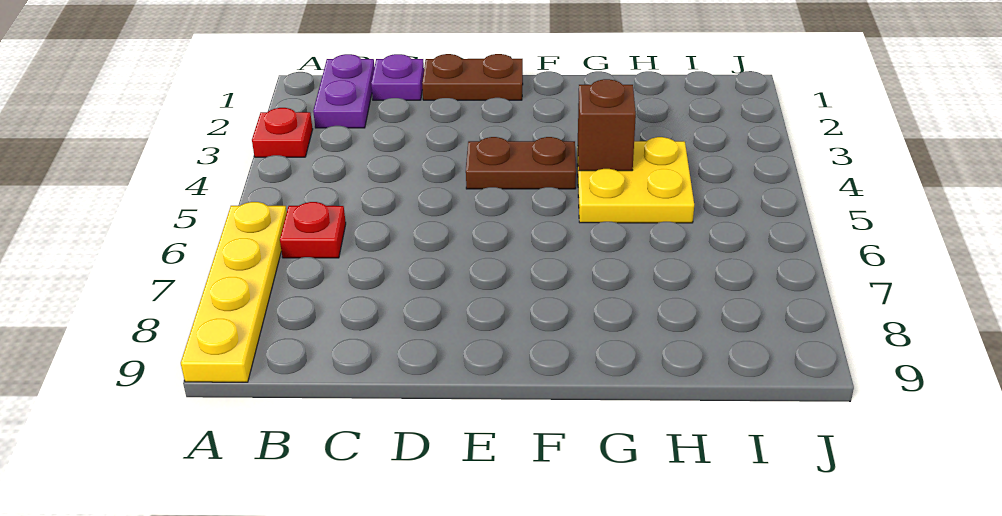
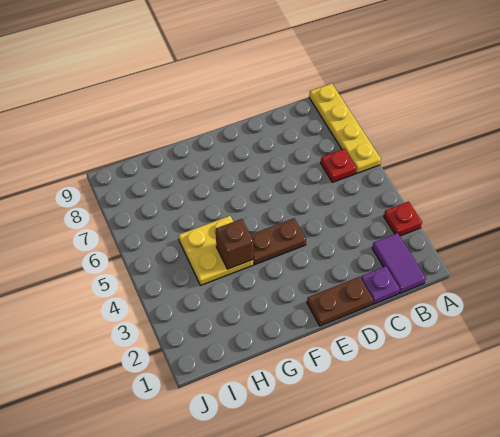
purple 1x2 plate [313,54,374,128] -> purple 1x2 tile [372,233,426,293]

